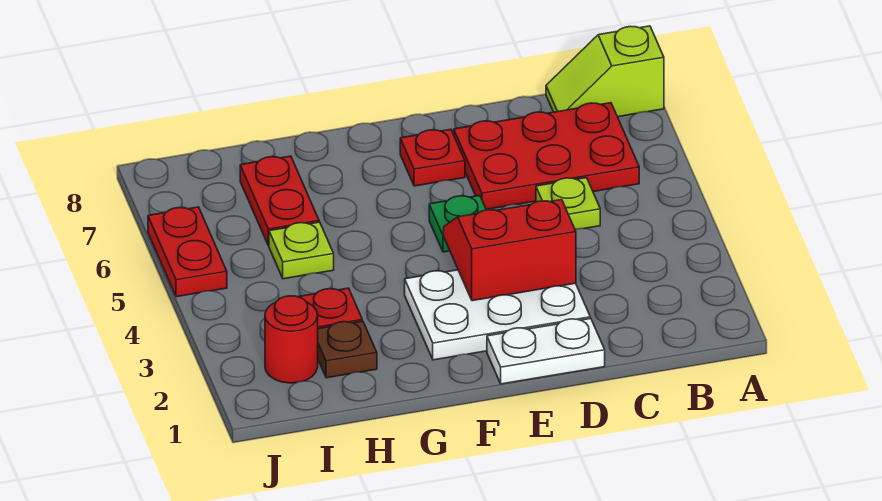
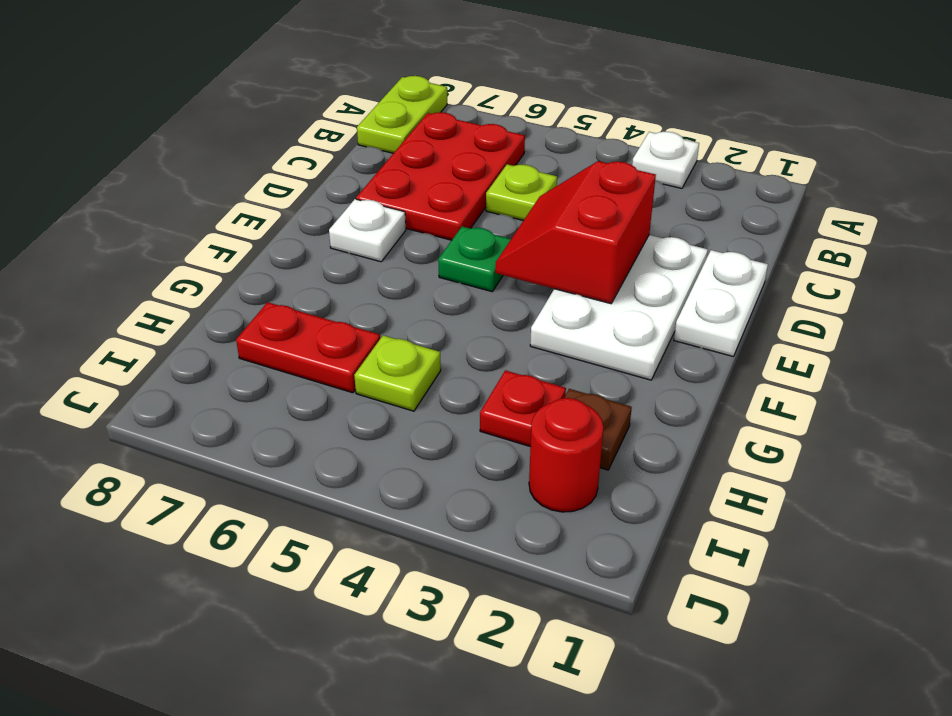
none -> white 1x1 plate [632,132,699,188]
lime 1x2 slope [546,26,664,117] -> lime 1x2 plate [357,76,447,153]
red 1x1 plate [400,129,465,186] -> white 1x1 plate [329,199,406,262]
red 1x2 plate [148,207,227,297] -> none

